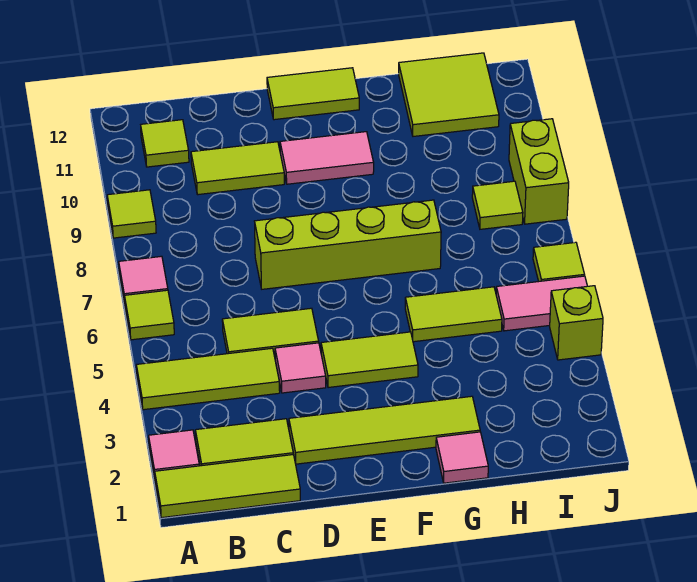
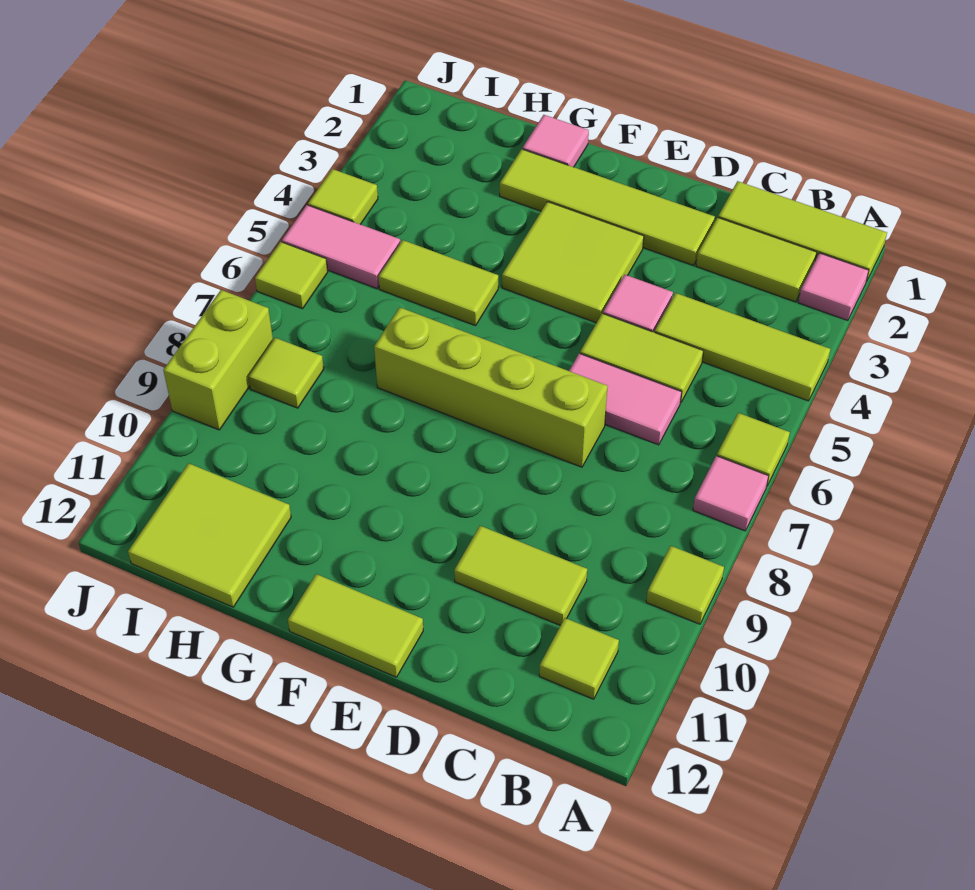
lime 1x2 tile [321,332,418,388] -> lime 2x2 tile [502,202,644,323]
pink 1x2 tile [280,132,374,184] -> pink 1x2 tile moved to [569,353,682,445]
lime 1x1 brick [550,286,603,360] -> lime 1x1 tile [308,169,378,224]

